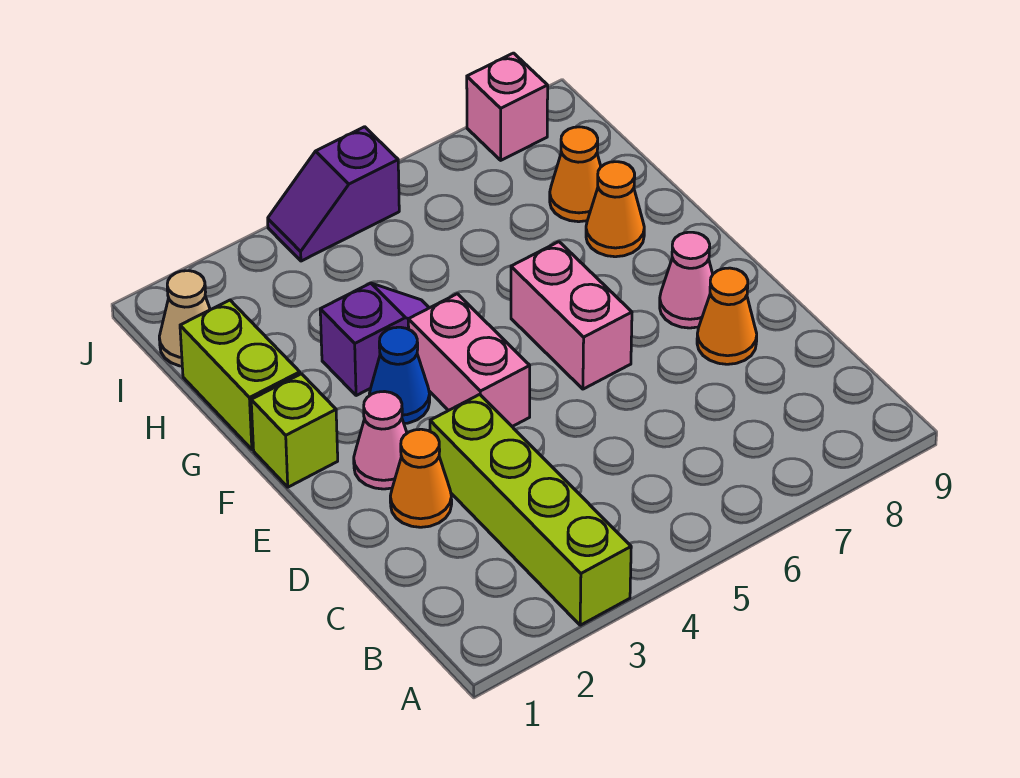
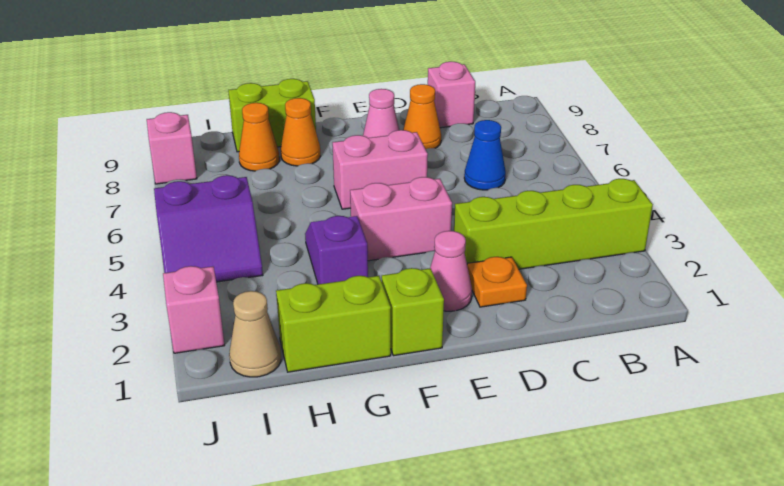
none -> pink 1x1 brick [428,62,475,128]
orange 1x1 cone [390,429,452,527] -> orange 1x1 plate [467,257,527,307]
blue 1x1 cone [369,327,430,424] -> blue 1x1 cone moved to [464,120,506,190]
none -> lime 1x2 brick [228,79,316,152]
none -> pink 1x1 brick [163,266,225,353]
purple 1x2 slope [268,127,399,261] -> purple 2x2 slope [154,175,263,282]

